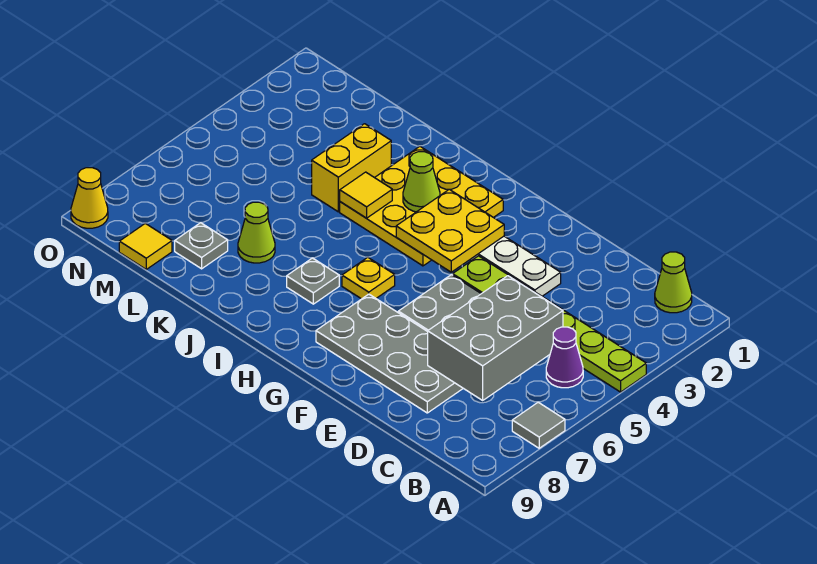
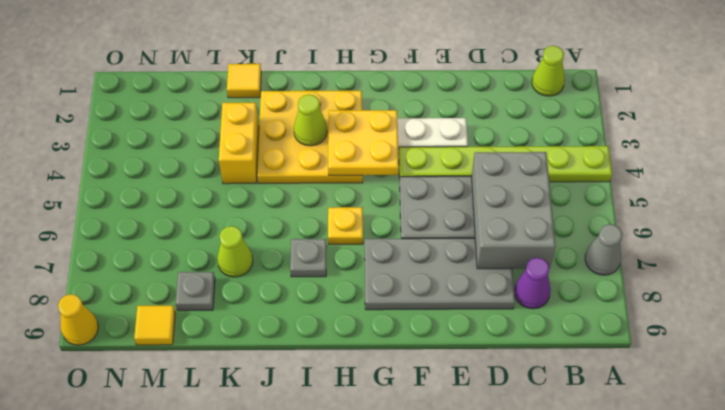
grey 1x1 tile [512,402,565,448] -> grey 1x1 cone [585,224,622,275]
purple 1x1 cone [546,327,583,388] -> purple 1x1 cone moved to [514,258,551,309]
yellow 1x1 tile [340,172,392,218] -> yellow 1x1 tile moved to [227,64,261,98]

